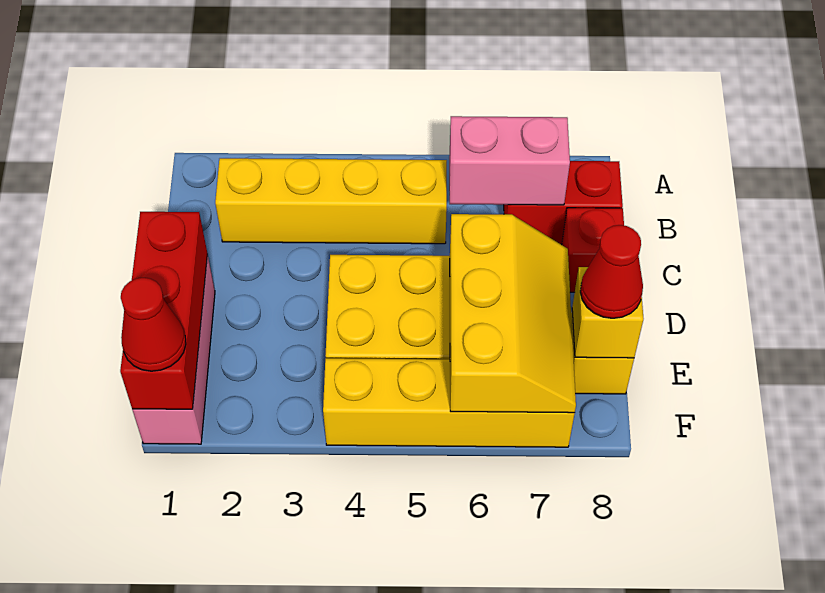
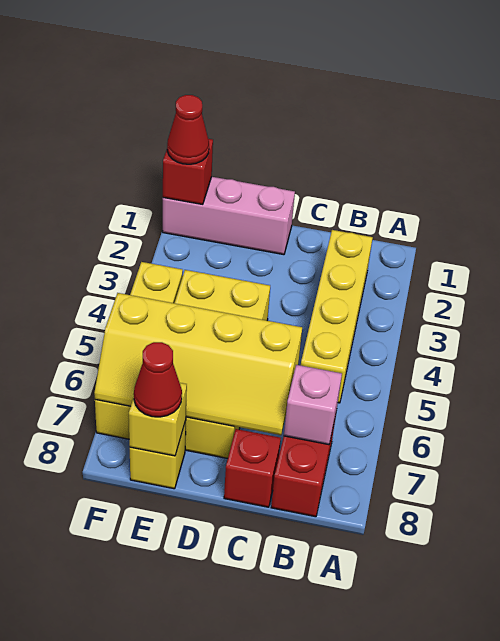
pink 1x2 brick [449,116,570,205] -> pink 1x1 brick [284,365,342,445]
red 1x3 brick [120,212,207,409] -> red 1x1 brick [163,139,213,204]
yellow 2x3 slope [450,214,576,413] -> yellow 2x4 slope [94,293,302,435]

